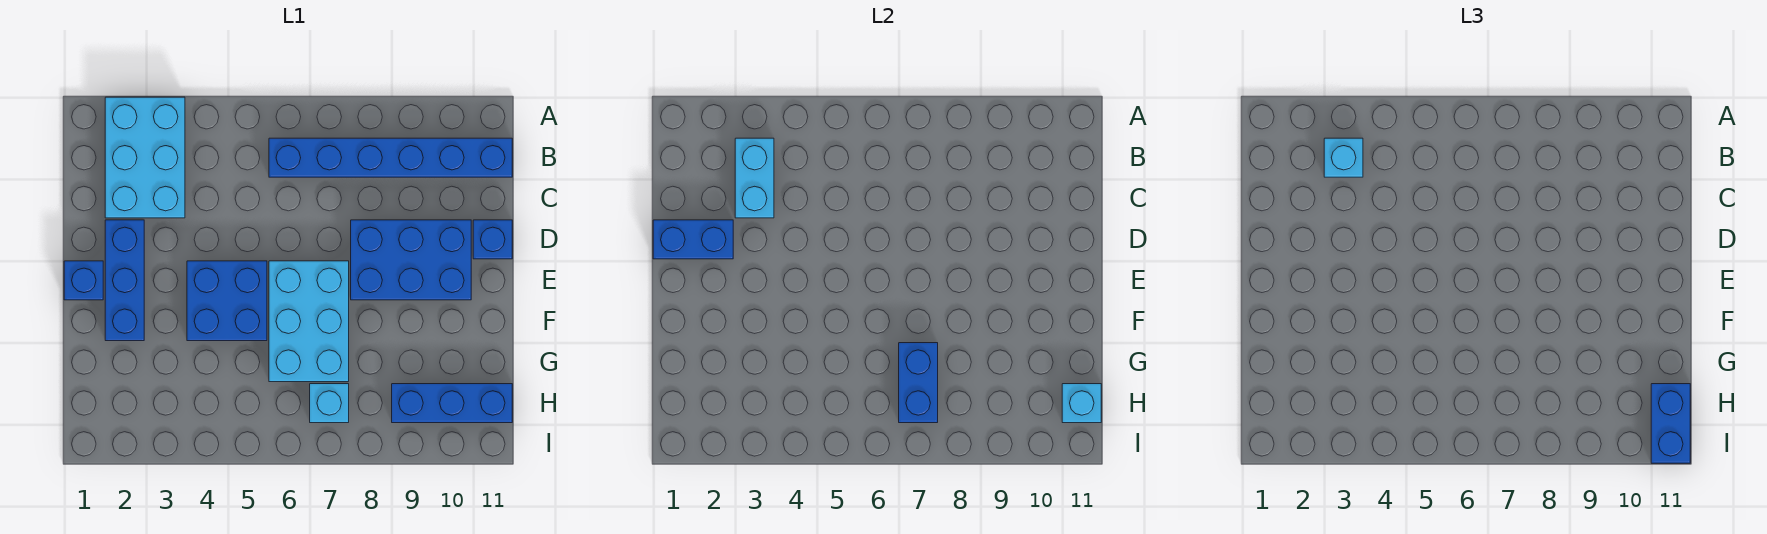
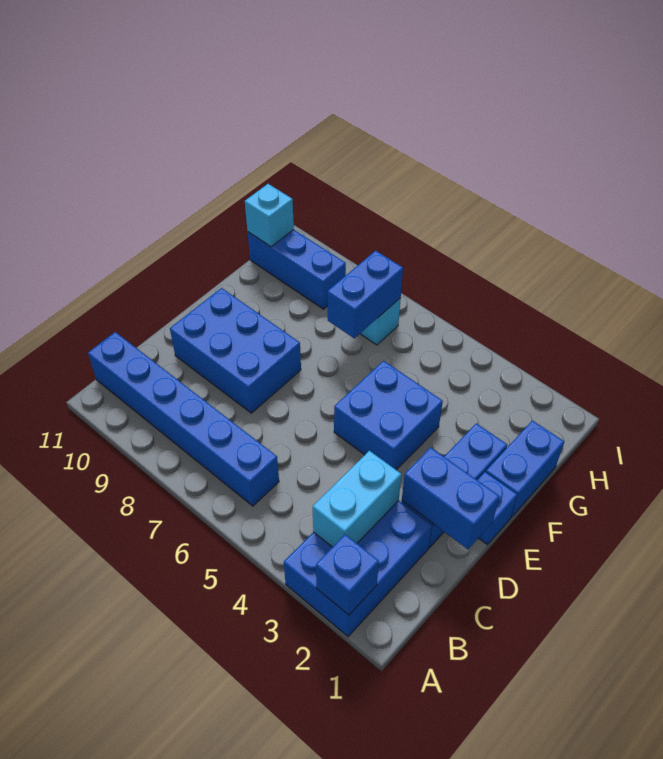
cyan 2x3 brick [105,97,185,218] -> blue 2x3 brick [284,501,432,636]
cyan 1x1 brick [1324,138,1363,177] -> none
blue 1x1 brick [473,220,512,259] -> blue 1x1 brick moved to [316,535,379,615]
cyan 2x3 brick [269,261,349,382] -> none
blue 1x2 brick [1651,384,1690,463] -> blue 1x2 brick moved to [486,420,564,517]

